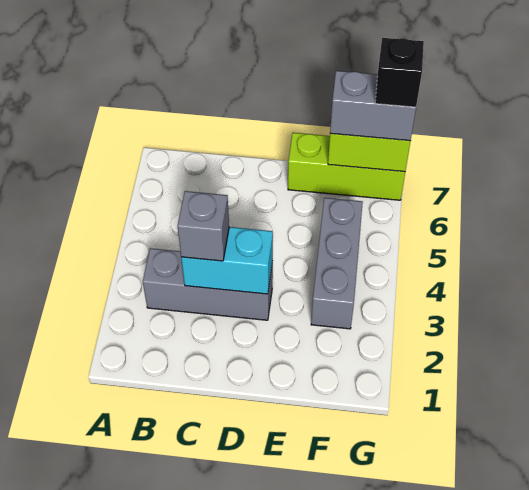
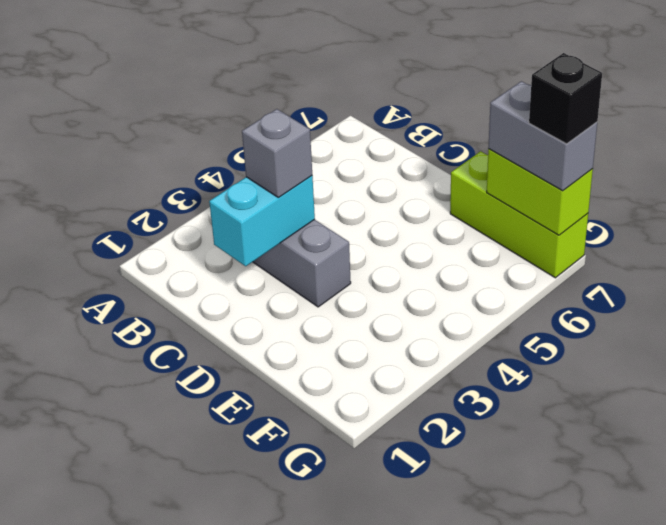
cyan 1x2 brick [181,227,273,294] -> cyan 1x2 brick turned to [209,176,315,266]
grey 1x3 brick [311,198,363,329] -> none

